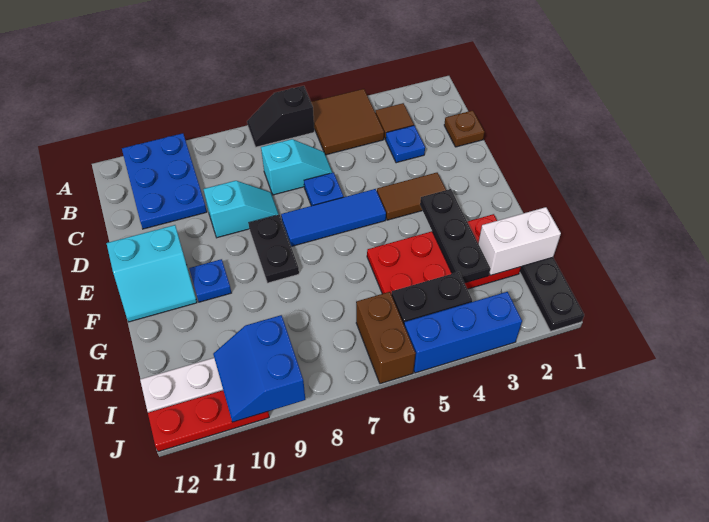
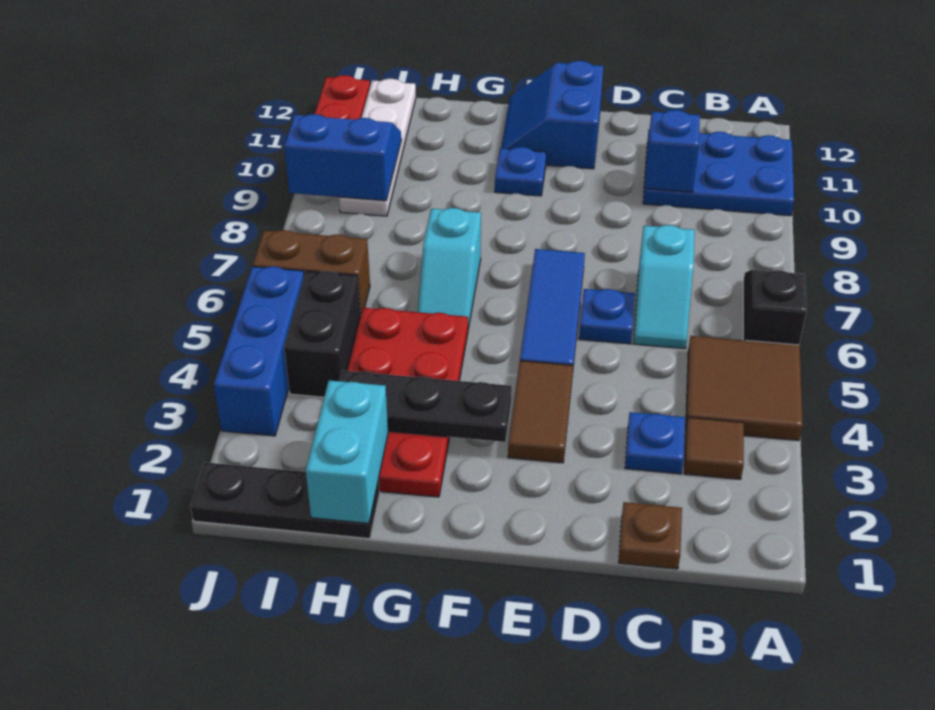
none -> blue 1x1 brick [645,110,700,192]
cyan 1x2 slope [204,181,279,238] -> cyan 1x2 slope moved to [418,208,481,329]
black 1x2 plate [249,215,299,283] -> none
cyan 2x2 slope [106,225,197,322] -> blue 2x2 slope [501,61,603,169]
white 1x2 brick [478,207,561,275] -> cyan 1x2 brick [306,380,388,523]

